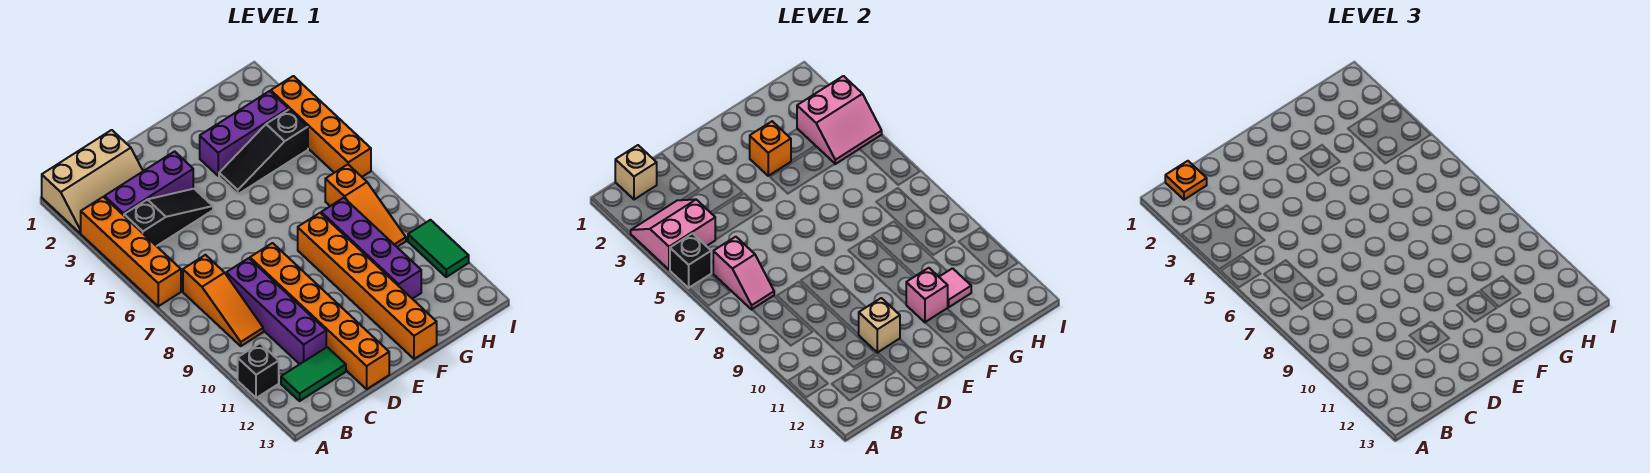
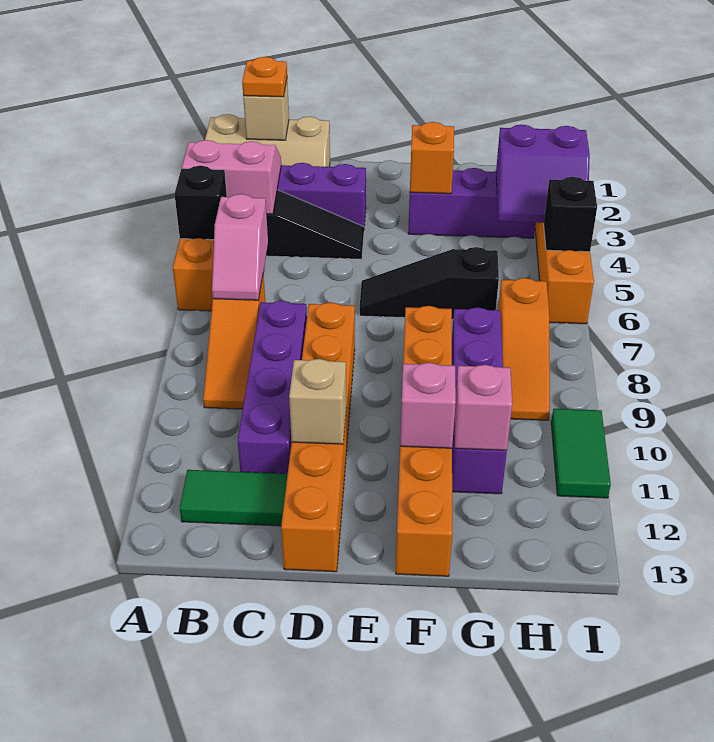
black 1x1 brick [238,343,279,398] -> black 1x1 brick moved to [544,177,597,252]
black 1x3 slope [219,109,308,194] -> black 1x3 slope moved to [360,247,499,319]
pink 1x1 tile [939,268,971,307] -> pink 1x1 brick [455,365,512,450]
pink 2x2 slope [797,76,882,164] -> purple 2x2 slope [496,125,590,223]

